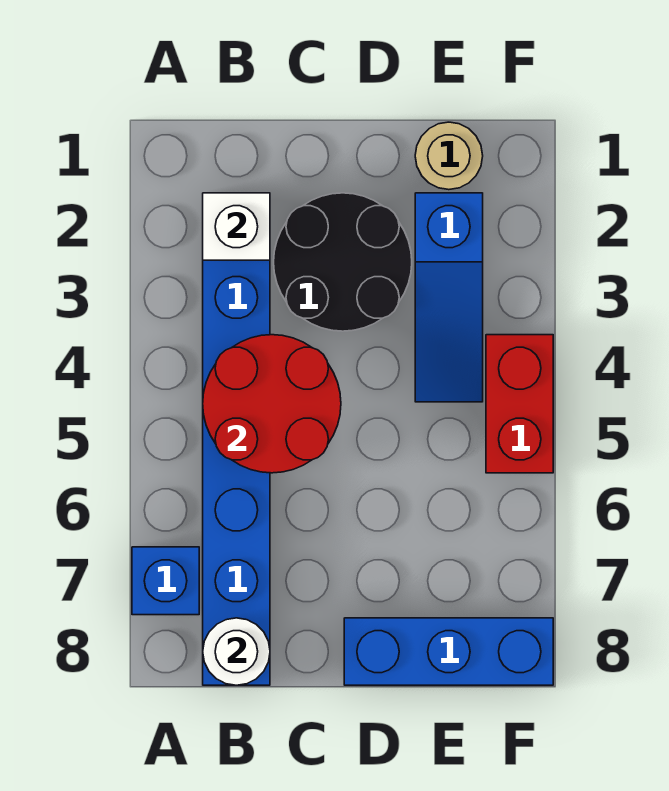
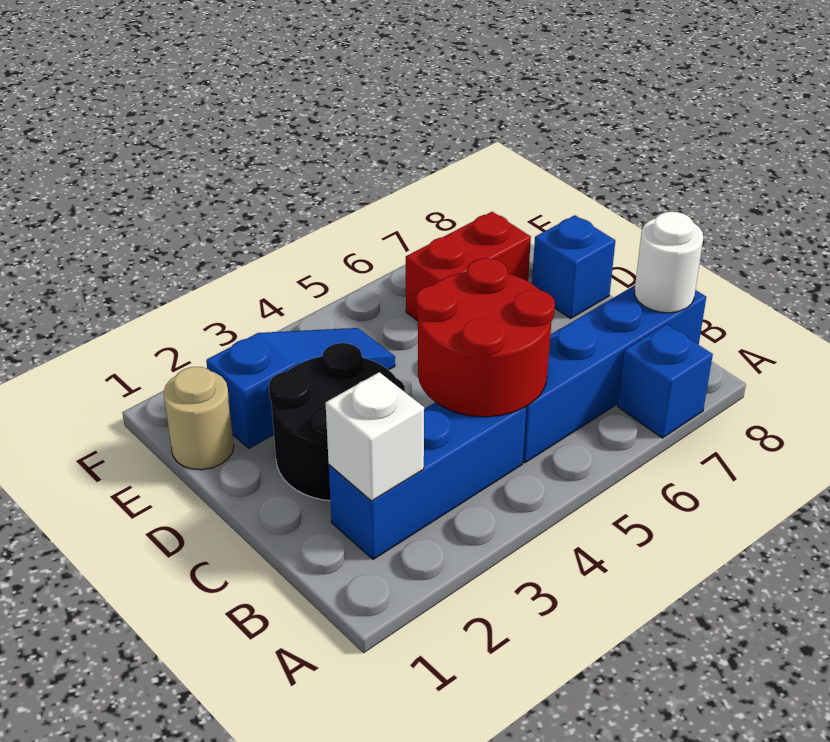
blue 1x3 brick [344,618,553,685] -> blue 1x1 brick [532,215,615,318]
red 1x2 brick [486,335,553,473] -> red 1x2 brick moved to [406,212,531,321]

